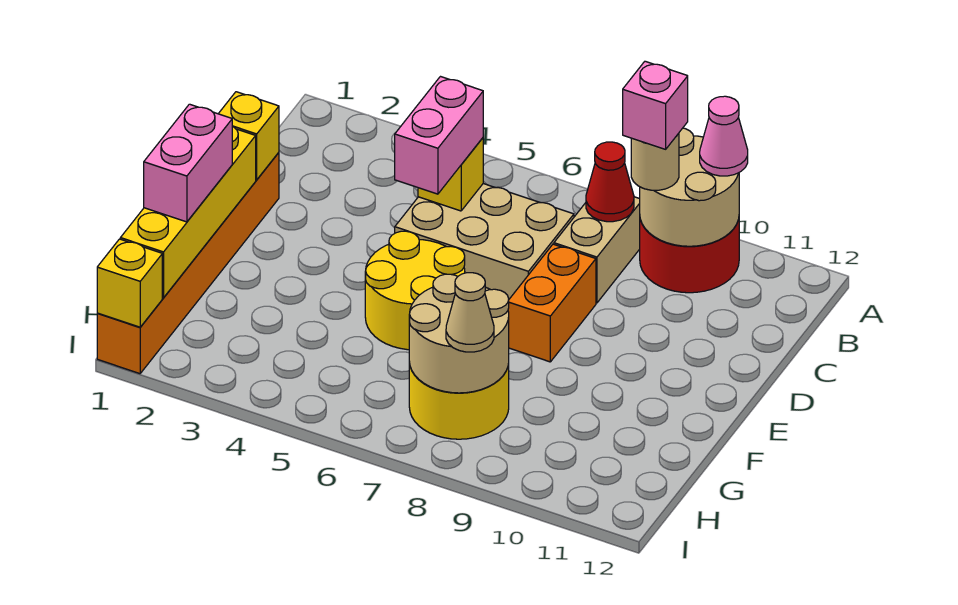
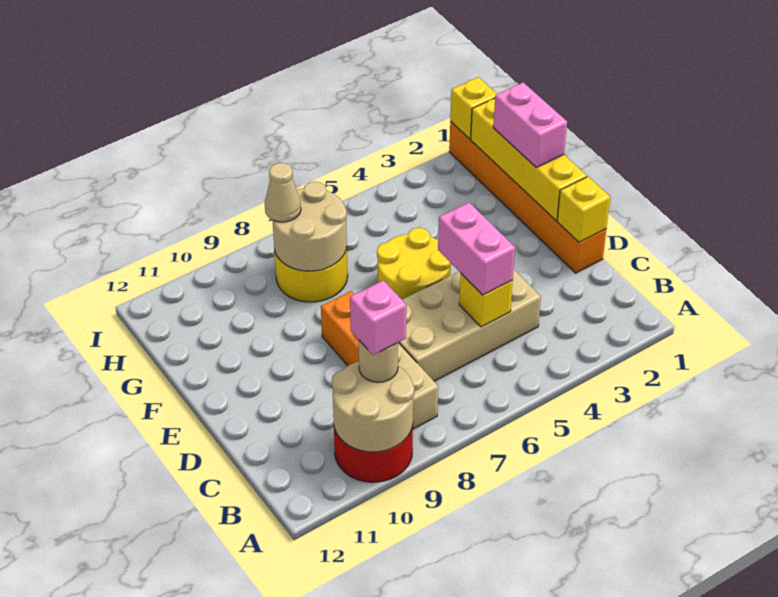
pink 1x1 cone [700,96,748,176] -> none
red 1x1 cone [586,142,634,222] -> none
tan 2x3 brick [395,184,574,299] -> tan 2x4 brick [398,269,541,381]

